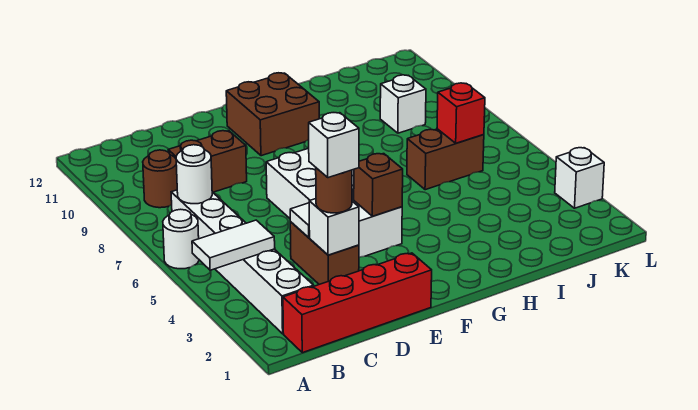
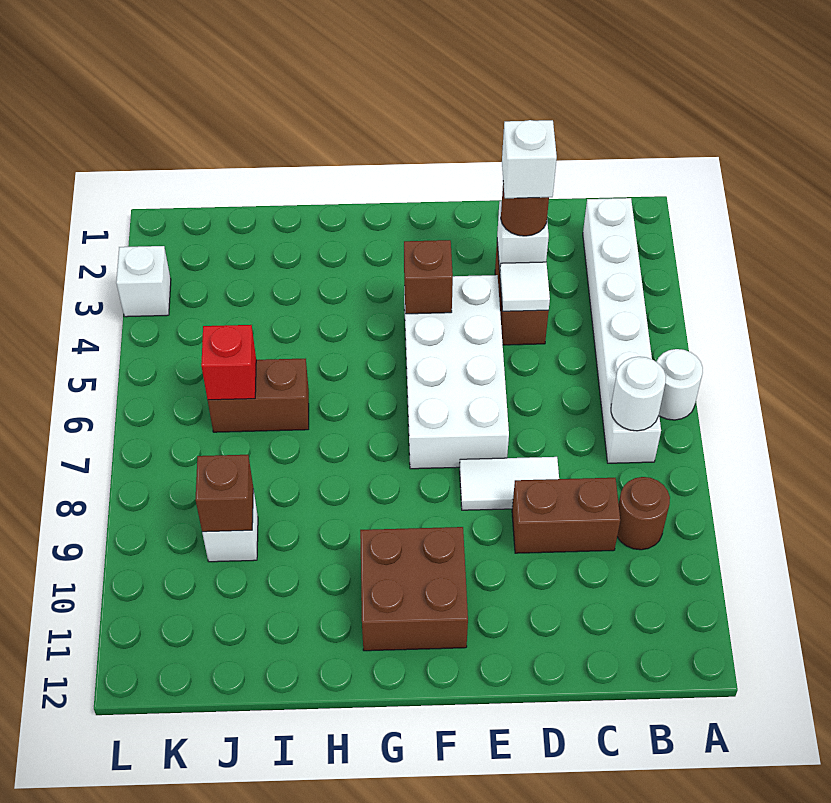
white 1x2 tile [192,220,275,270] -> white 1x2 tile moved to [460,457,559,510]
red 1x4 brick [283,253,432,353] -> none
none -> brown 1x1 brick [196,455,253,532]

